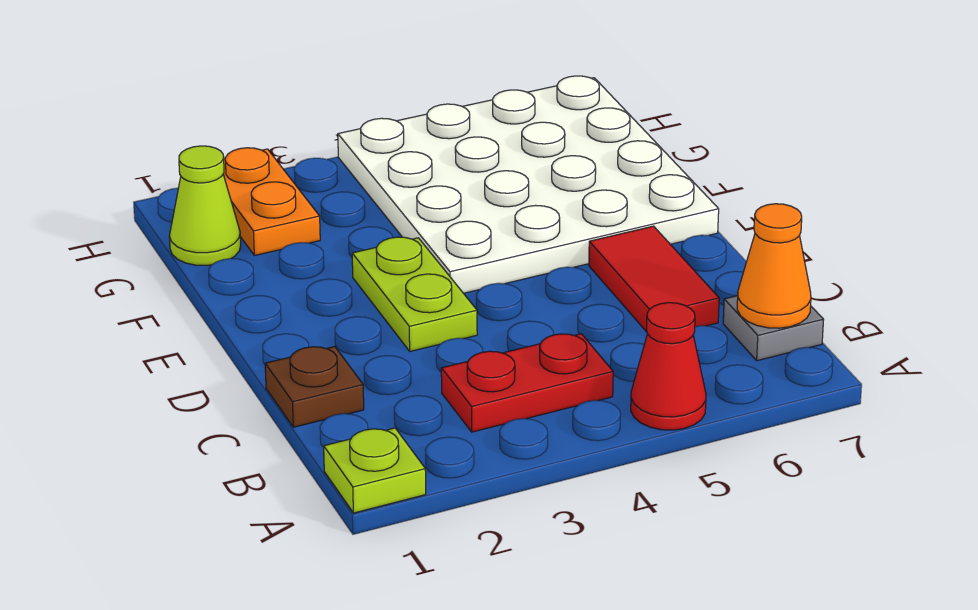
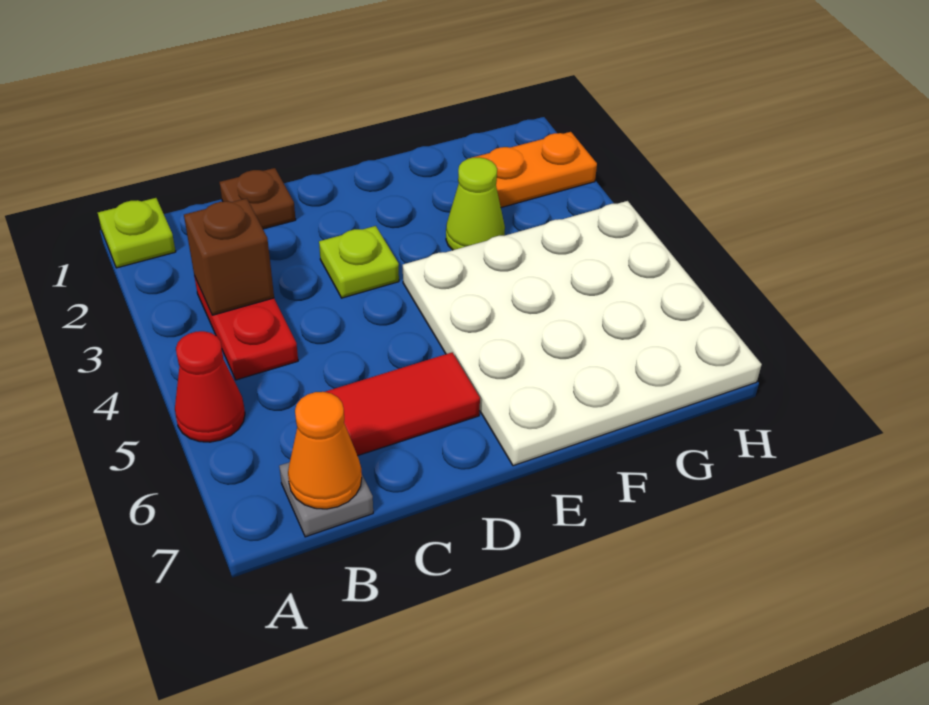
none -> brown 1x1 brick [184,198,274,315]
lime 1x2 plate [352,237,477,351] -> lime 1x1 plate [319,226,399,298]
lime 1x1 cone [169,146,241,266] -> lime 1x1 cone moved to [446,157,505,250]

